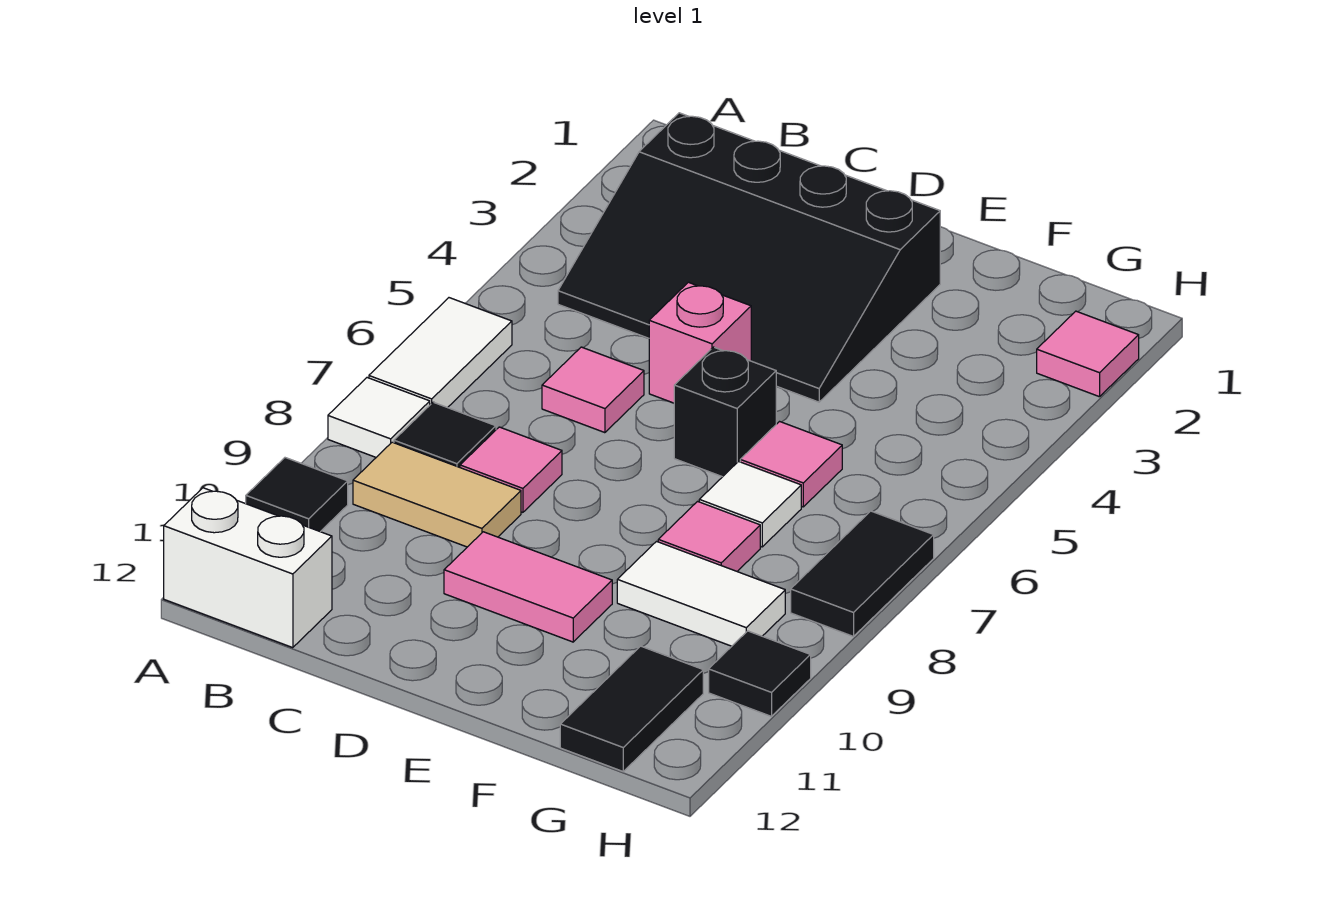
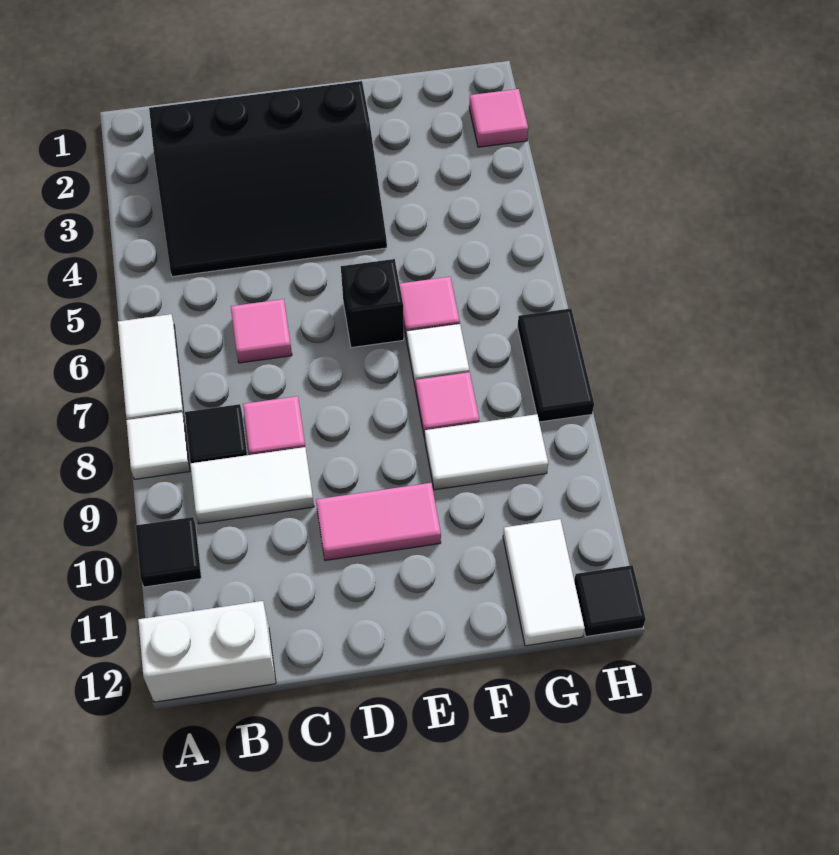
tan 1x2 tile [353,442,521,547] -> white 1x2 tile [190,447,314,524]
pink 1x1 brick [649,282,751,403] -> none
black 1x2 tile [560,646,703,771] -> white 1x2 tile [503,519,585,646]
black 1x1 tile [709,631,811,716] -> black 1x1 tile moved to [574,565,646,637]

